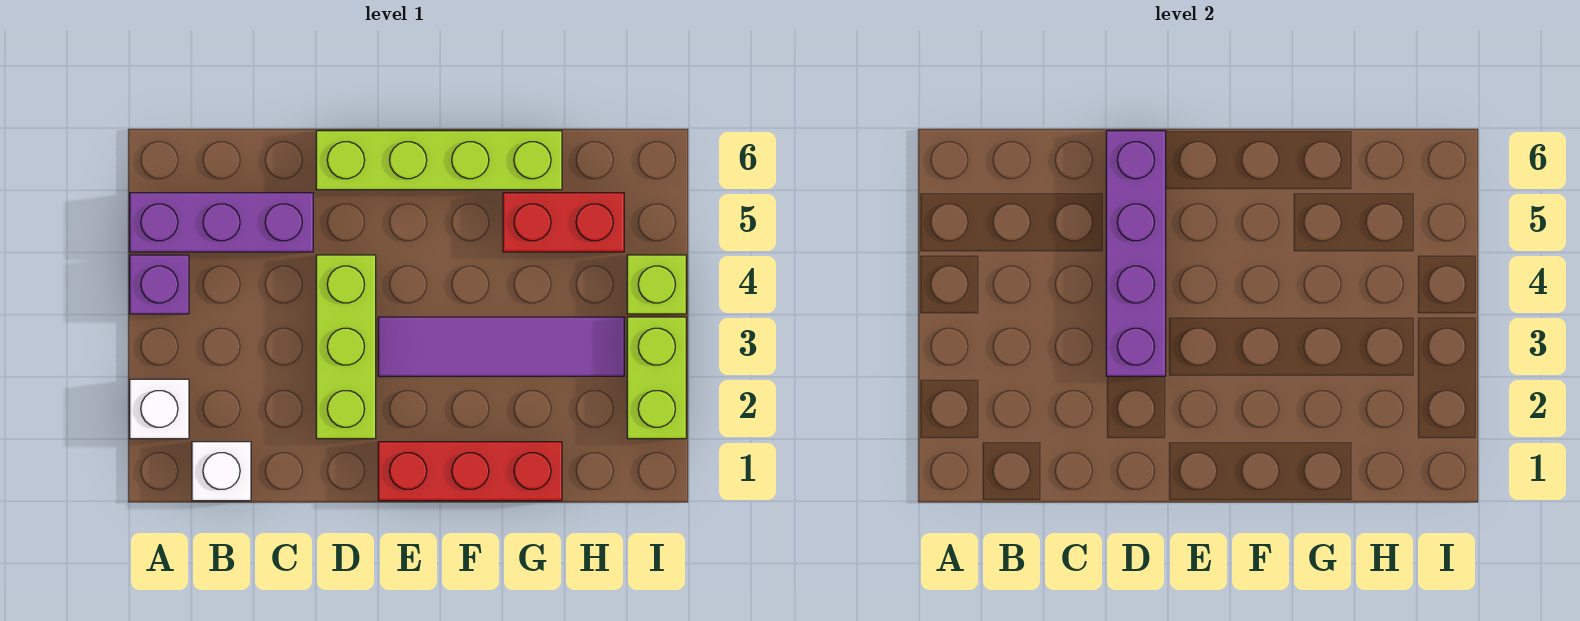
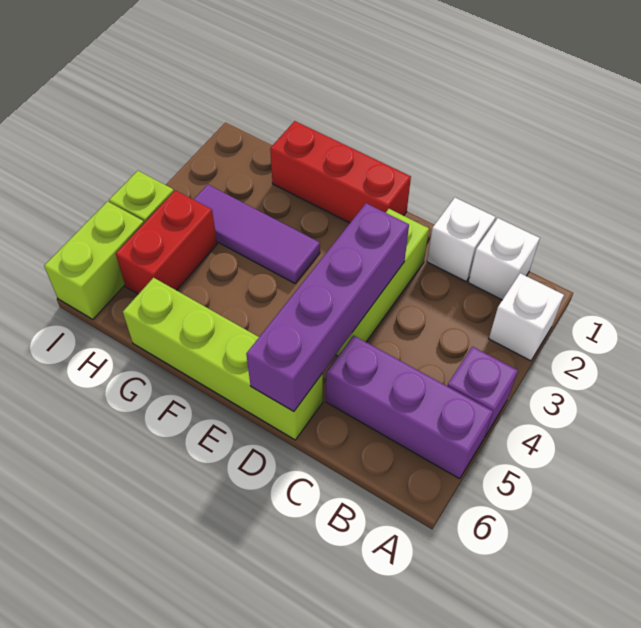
none -> white 1x1 brick [427,198,495,281]
purple 1x4 tile [378,317,624,376] -> purple 1x3 tile [194,184,320,283]
red 1x2 brick [503,193,624,252] -> red 1x2 brick turned to [116,190,217,294]
lime 1x2 brick [627,317,686,439] -> lime 1x2 brick moved to [44,201,144,319]

